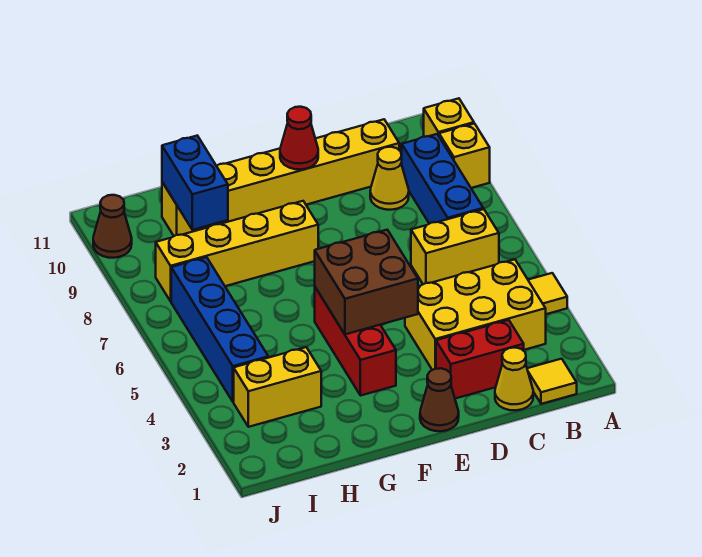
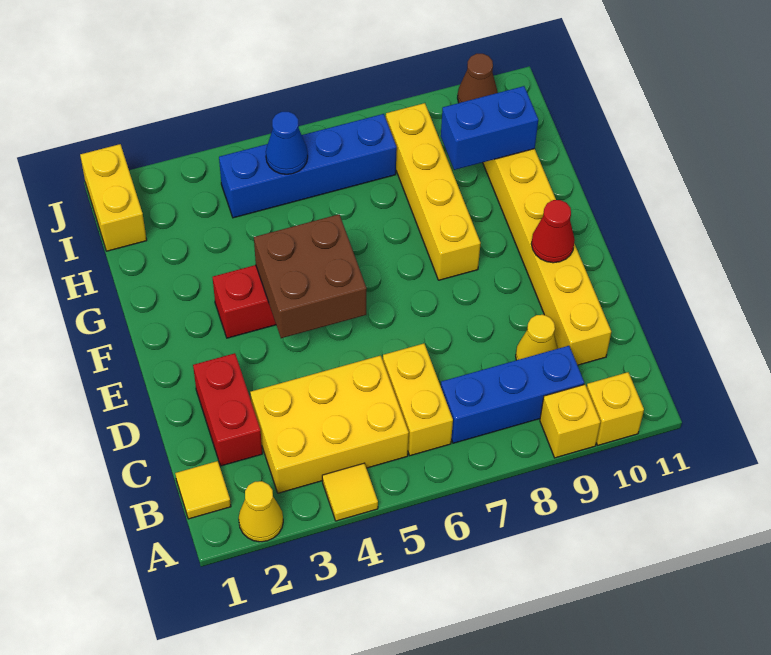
yellow 2x3 brick [405,259,546,370] -> yellow 2x3 brick turned to [250,356,409,493]
yellow 1x1 cone [495,348,533,410] -> yellow 1x1 cone moved to [239,481,283,542]
brown 1x1 cone [420,368,459,431] -> none
yellow 1x2 brick [234,347,321,427] -> yellow 1x2 brick moved to [80,144,147,251]
none -> blue 1x1 cone [266,112,308,174]

